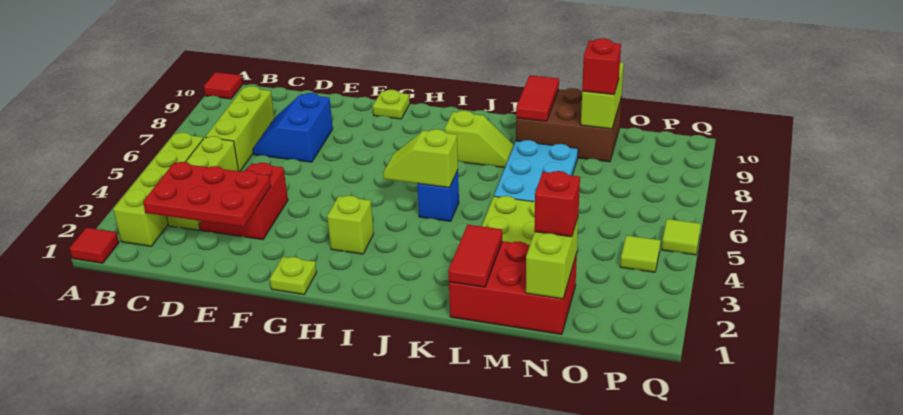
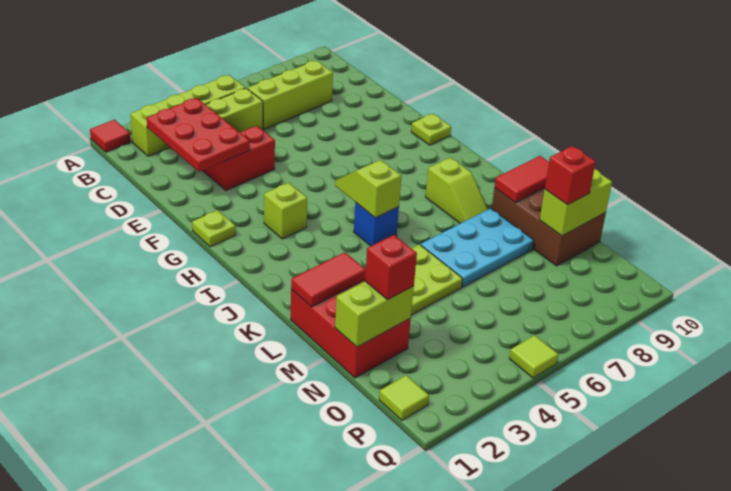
red 1x1 tile [204,72,242,99] -> none
blue 2x2 slope [253,93,333,162] -> none
lime 1x1 tile [620,235,661,272] -> lime 1x1 tile moved to [379,375,429,420]

